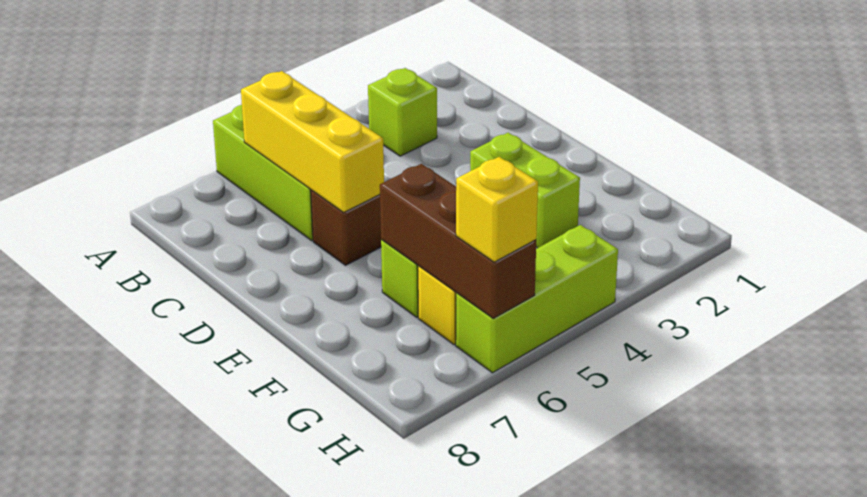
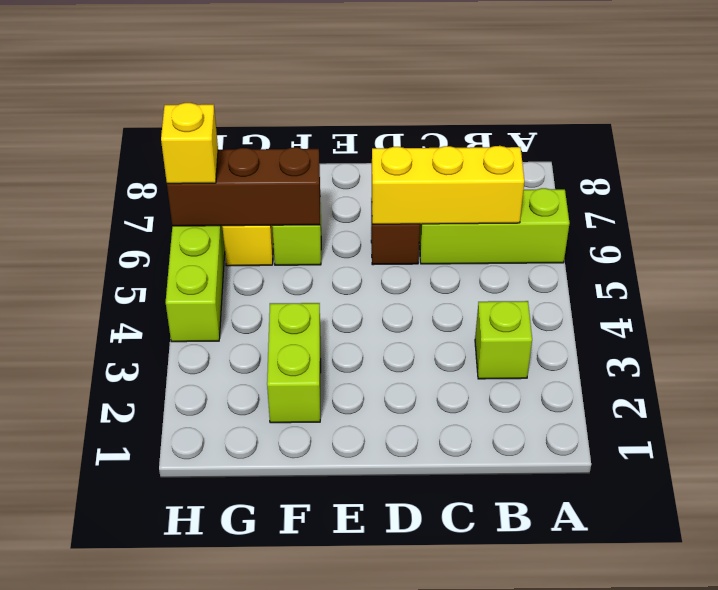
lime 1x2 brick [470,133,580,248] -> lime 1x2 brick turned to [267,303,321,423]

